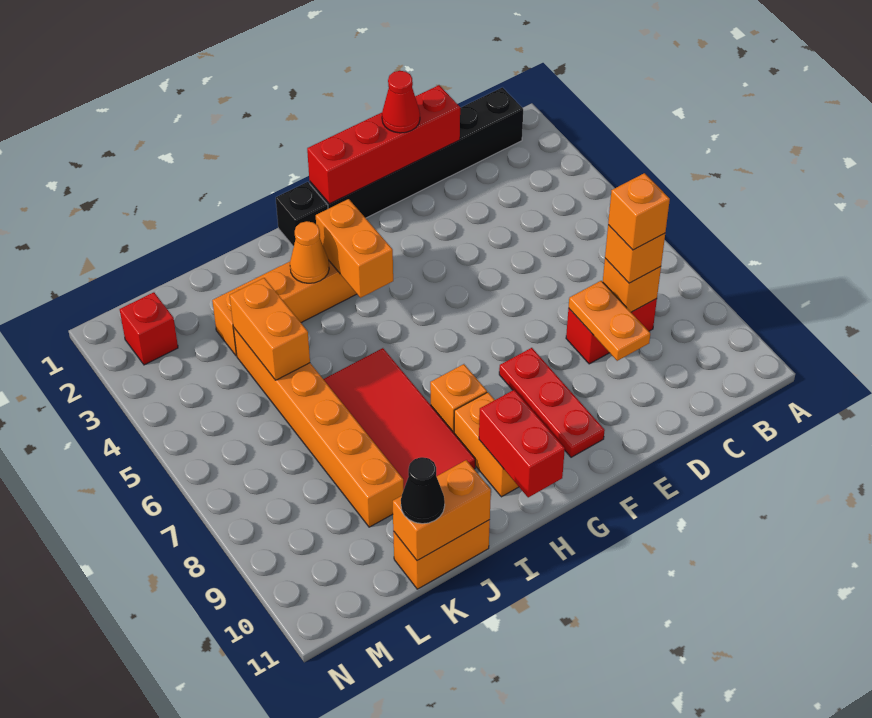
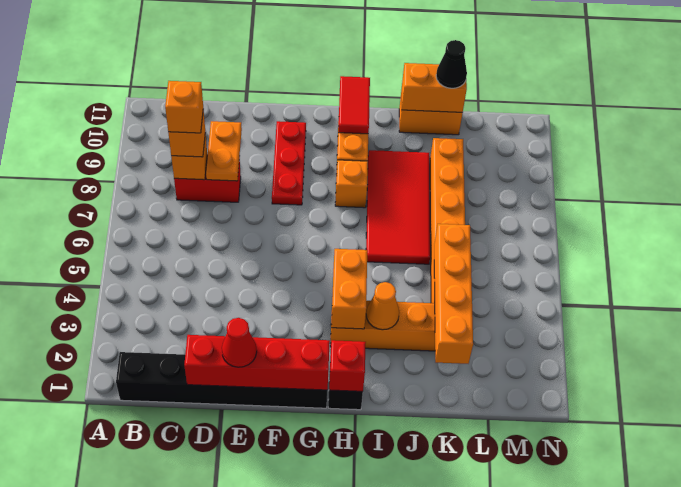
red 1x2 brick [479,390,565,497] -> red 1x2 tile [338,76,370,134]
orange 1x2 brick [230,278,310,380] -> orange 1x4 brick [434,224,473,364]
red 1x1 brick [120,292,178,365] -> red 1x1 brick moved to [329,340,366,391]

